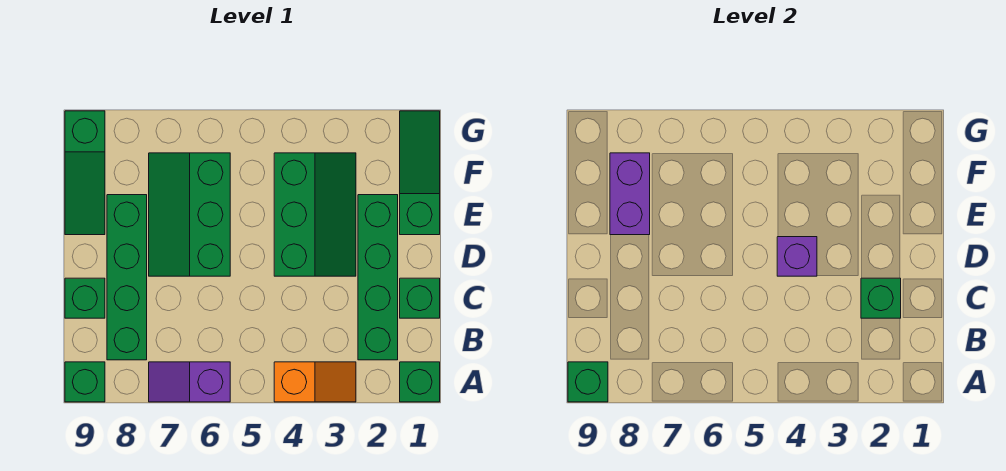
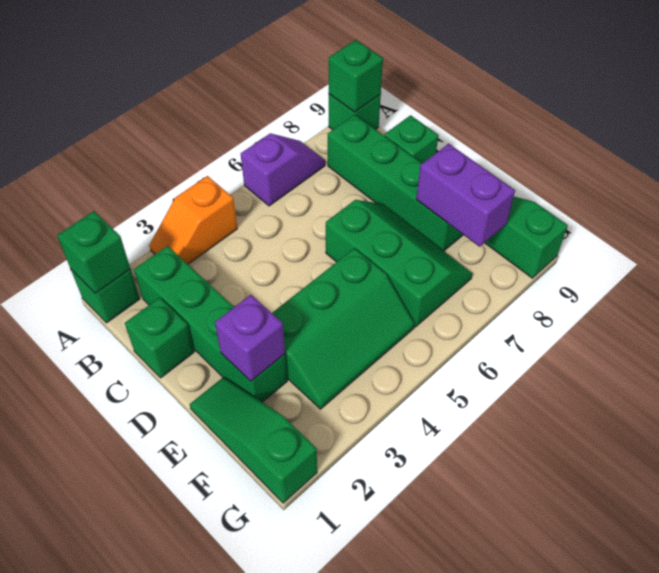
green 1x1 brick [861,278,901,318] -> green 1x1 brick moved to [57,211,130,294]
green 2x3 slope [274,153,356,276] -> green 2x3 slope turned to [272,248,415,409]
purple 1x1 brick [777,237,817,276] -> purple 1x1 brick moved to [215,295,285,381]
green 1x3 slope [400,111,440,235] -> green 1x3 slope turned to [190,377,317,503]

